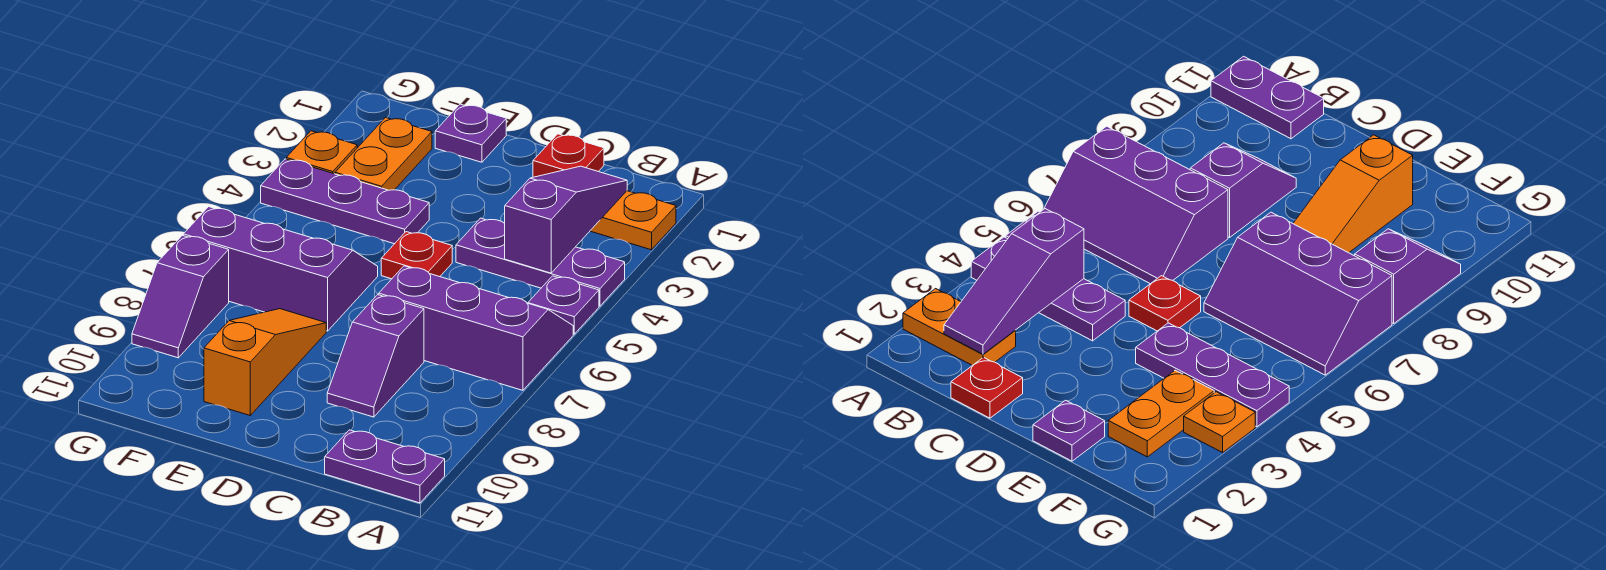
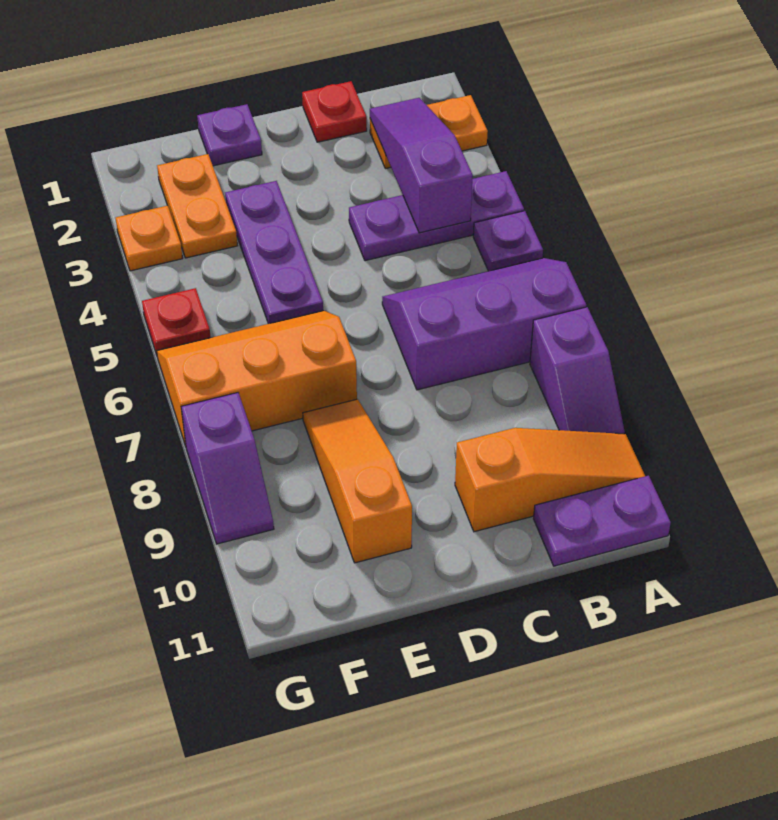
none -> orange 1x3 slope [455,428,645,532]
purple 1x2 slope [327,295,424,417] -> purple 1x2 slope moved to [530,307,625,434]
red 1x1 plate [381,232,452,279] -> red 1x1 plate moved to [142,288,211,355]
purple 1x3 plate [261,159,429,244] -> purple 1x3 plate turned to [225,181,323,324]
purple 2x3 slope [183,207,378,331] -> orange 2x3 slope [157,311,357,446]

